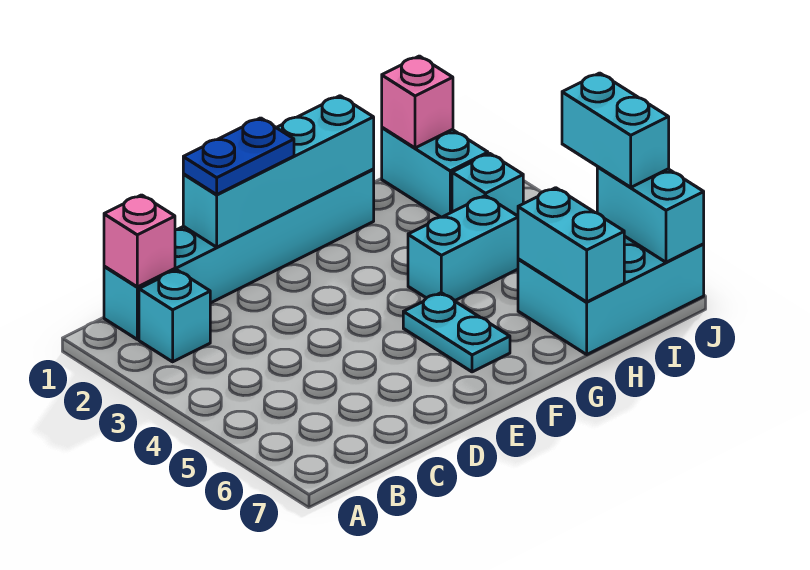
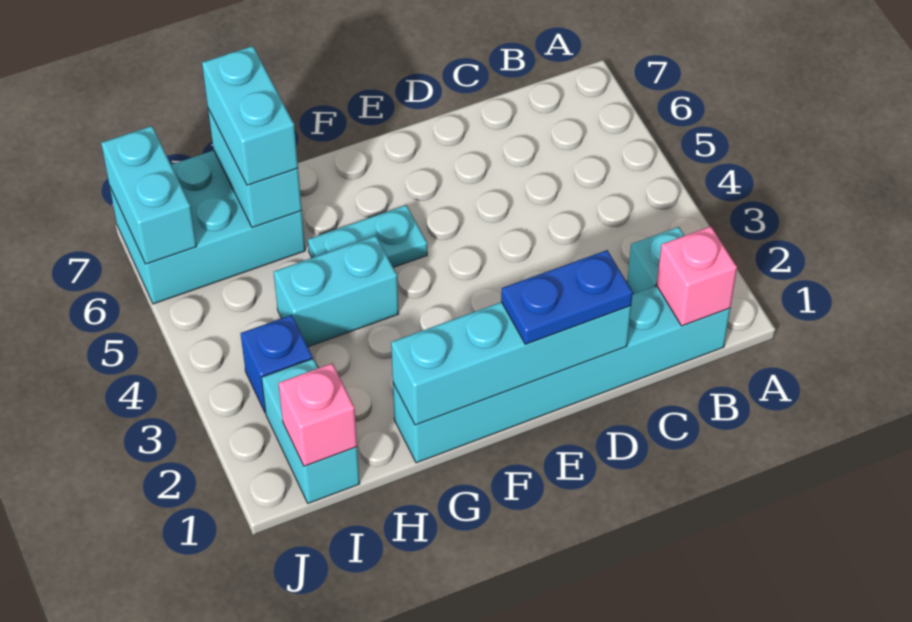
cyan 1x2 plate [403,293,510,372] -> cyan 1x2 plate turned to [308,205,427,268]
cyan 1x1 brick [452,153,523,216] -> blue 1x1 brick [240,315,313,413]
cyan 1x2 brick [562,73,669,187] -> cyan 1x2 brick moved to [202,46,298,185]

